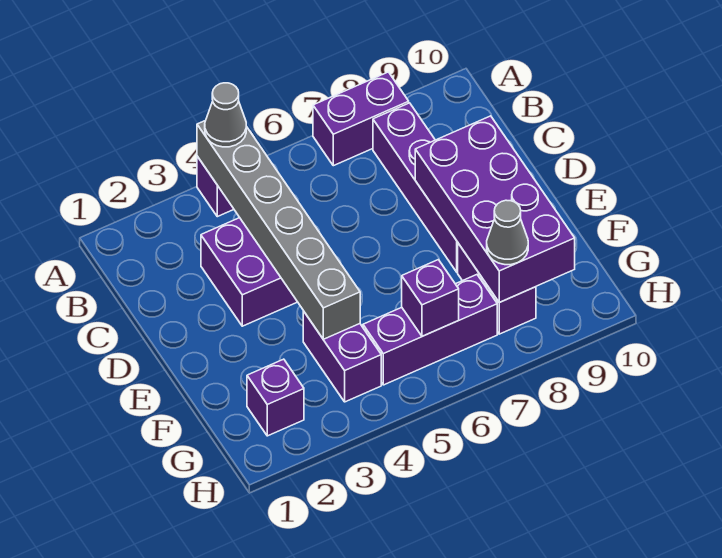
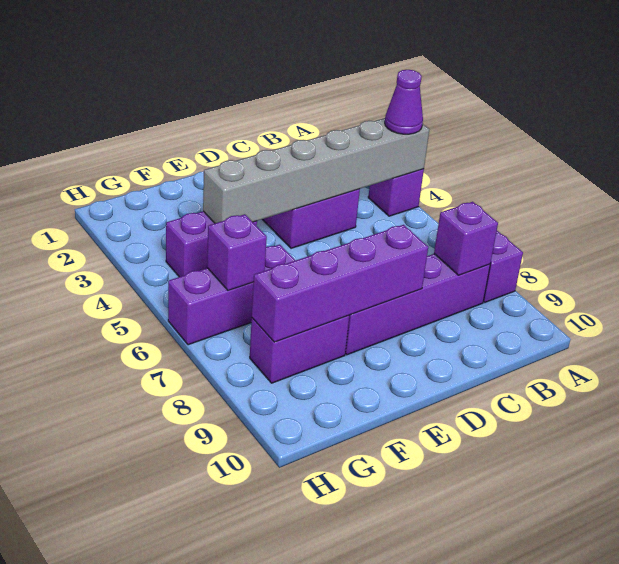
grey 1x1 cone [205,83,246,147] -> purple 1x1 cone [385,70,423,134]
purple 2x4 brick [415,116,575,302] -> purple 1x4 brick [252,225,428,342]
purple 1x1 brick [247,359,304,436] -> purple 1x1 brick moved to [434,202,498,275]
purple 1x3 brick [363,275,497,385] -> purple 1x3 brick turned to [168,245,295,345]
grey 1x1 cone [487,200,528,265] -> none

